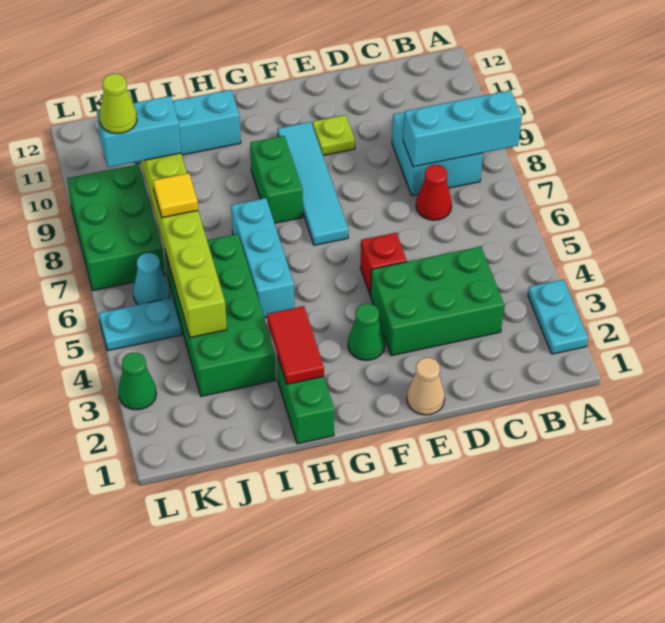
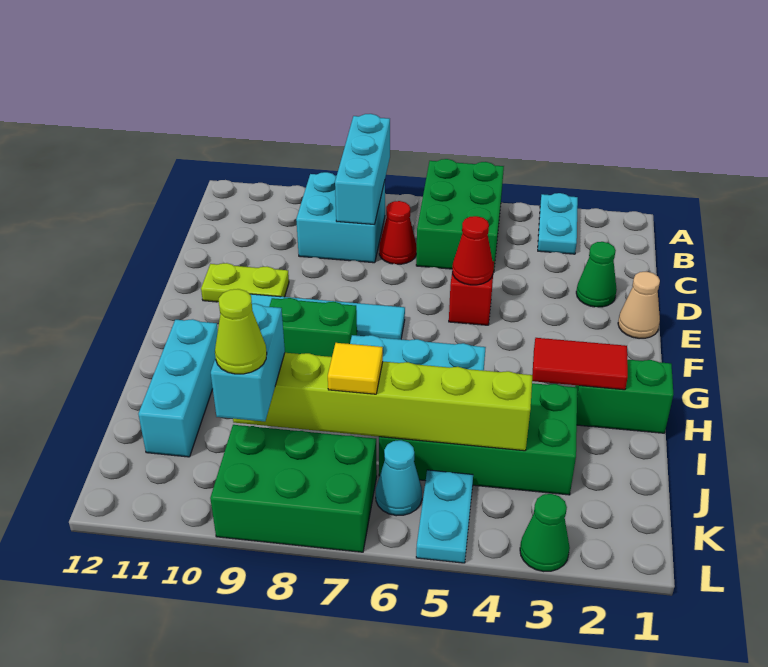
cyan 1x2 plate [528,279,588,354] -> cyan 1x2 plate turned to [538,193,578,254]
green 2x3 brick [371,247,504,356] -> green 2x3 brick moved to [416,159,504,272]
none -> red 1x1 cone [452,216,493,285]
lime 1x1 plate [313,115,355,155] -> lime 1x2 plate [201,263,289,302]
green 1x1 cone [348,304,385,360] -> green 1x1 cone moved to [576,242,617,307]

